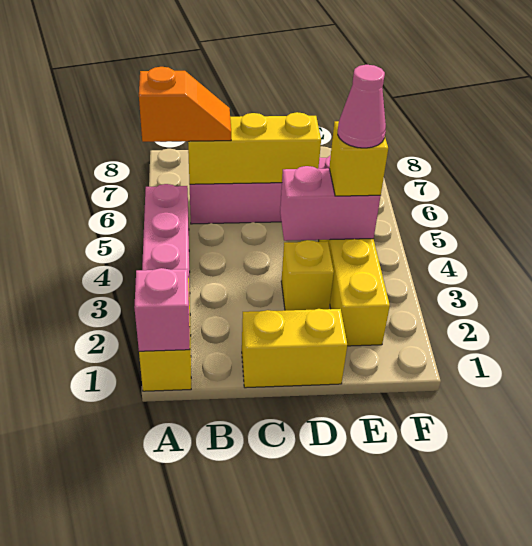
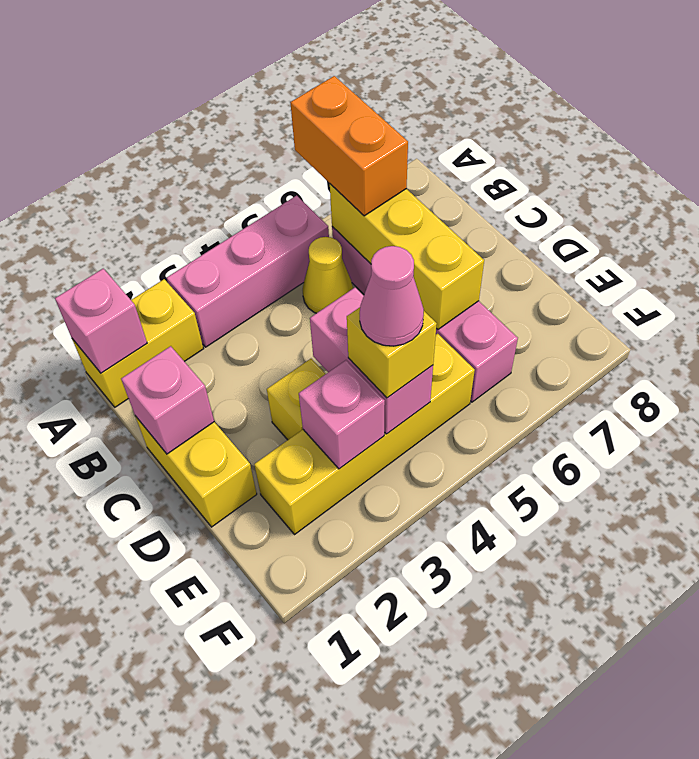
orange 1x2 slope [139,67,231,142] -> orange 1x2 brick [290,76,408,216]
none -> yellow 1x1 cone [303,237,353,313]
none -> pink 1x1 brick [121,346,214,454]
none -> pink 1x1 brick [299,360,385,469]

